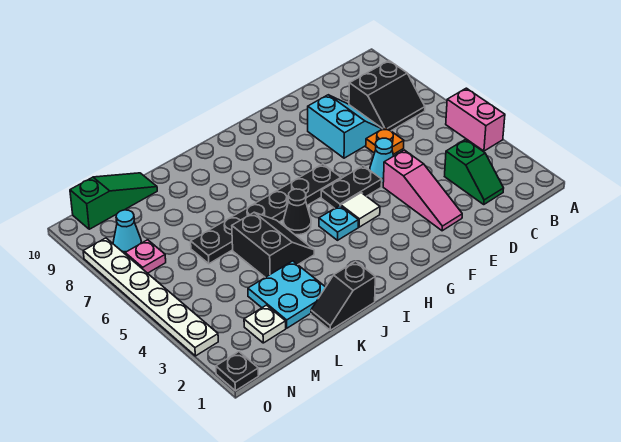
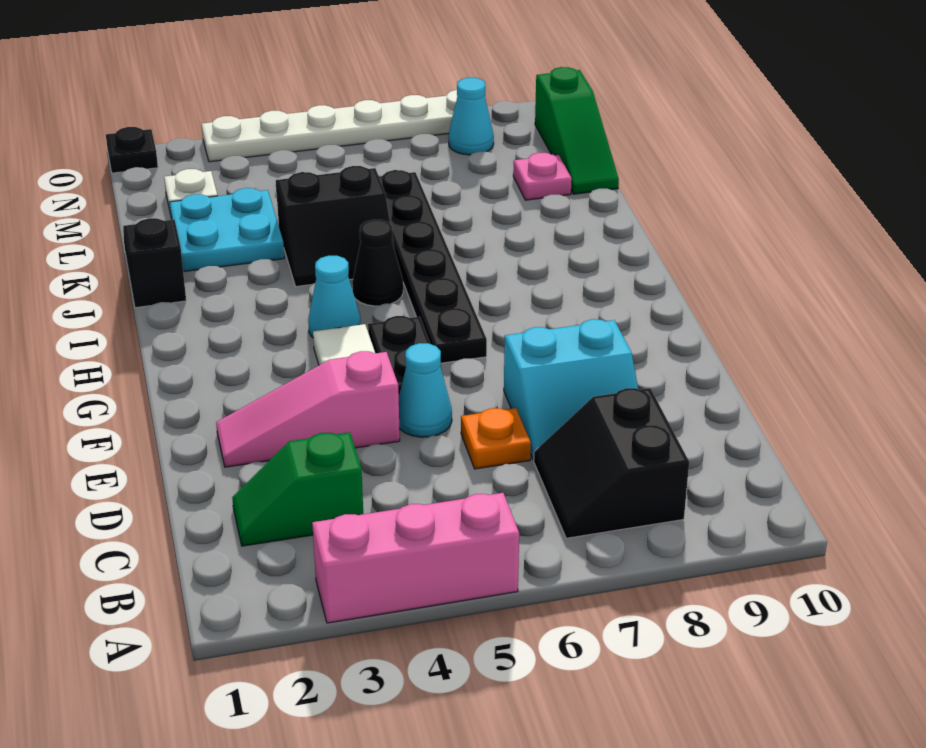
pink 1x2 brick [446,88,505,151] -> pink 1x3 brick [312,493,519,623]
cyan 1x1 plate [319,206,358,240] -> cyan 1x1 cone [308,256,361,337]
pink 1x1 plate [125,240,166,273] -> pink 1x1 plate moved to [513,153,572,200]

